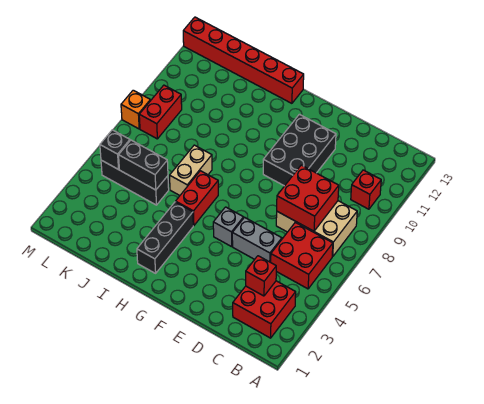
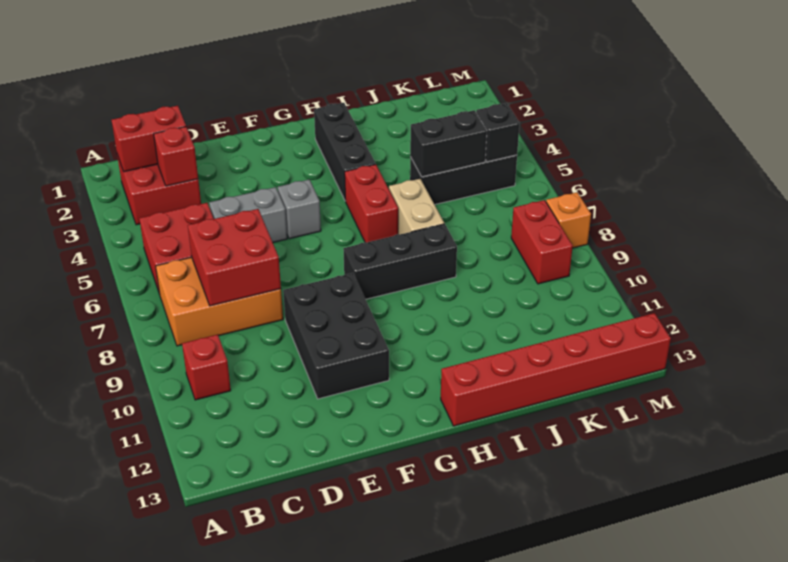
none -> red 1x2 brick [112,106,186,172]
tan 2x3 brick [276,201,357,256] -> orange 2x3 brick [156,257,283,346]
none -> black 1x3 brick [343,224,457,299]

